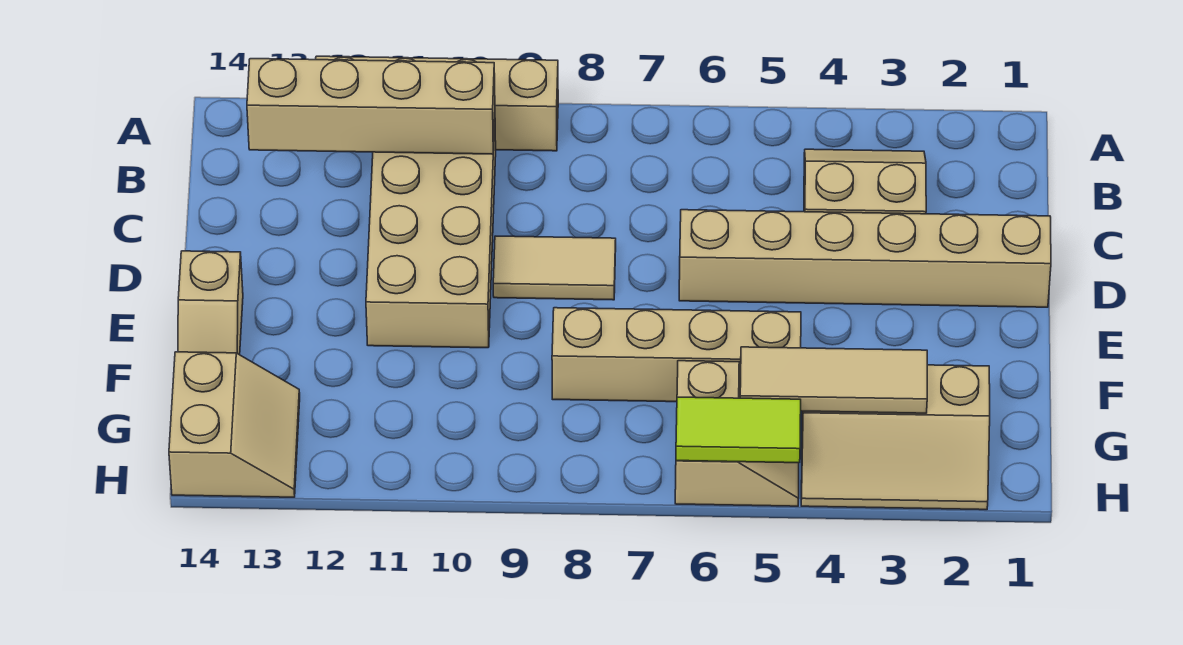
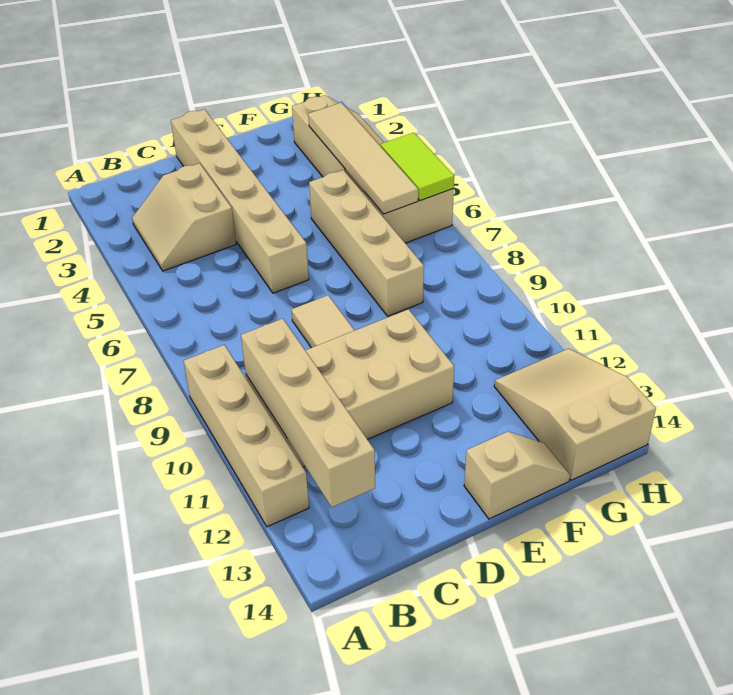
tan 1x3 tile [740,347,927,413] -> tan 1x4 tile [308,103,418,214]
tan 2x2 slope [169,352,300,497] -> tan 2x3 slope [494,349,656,480]

